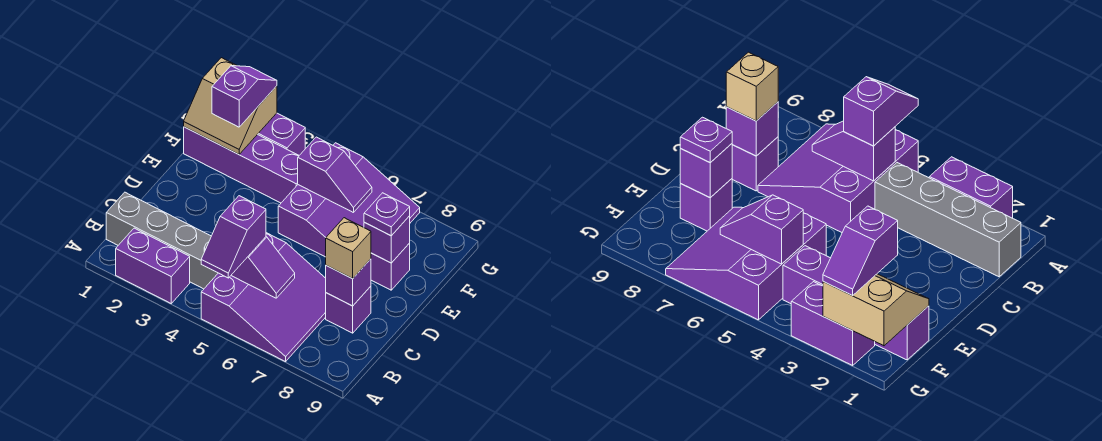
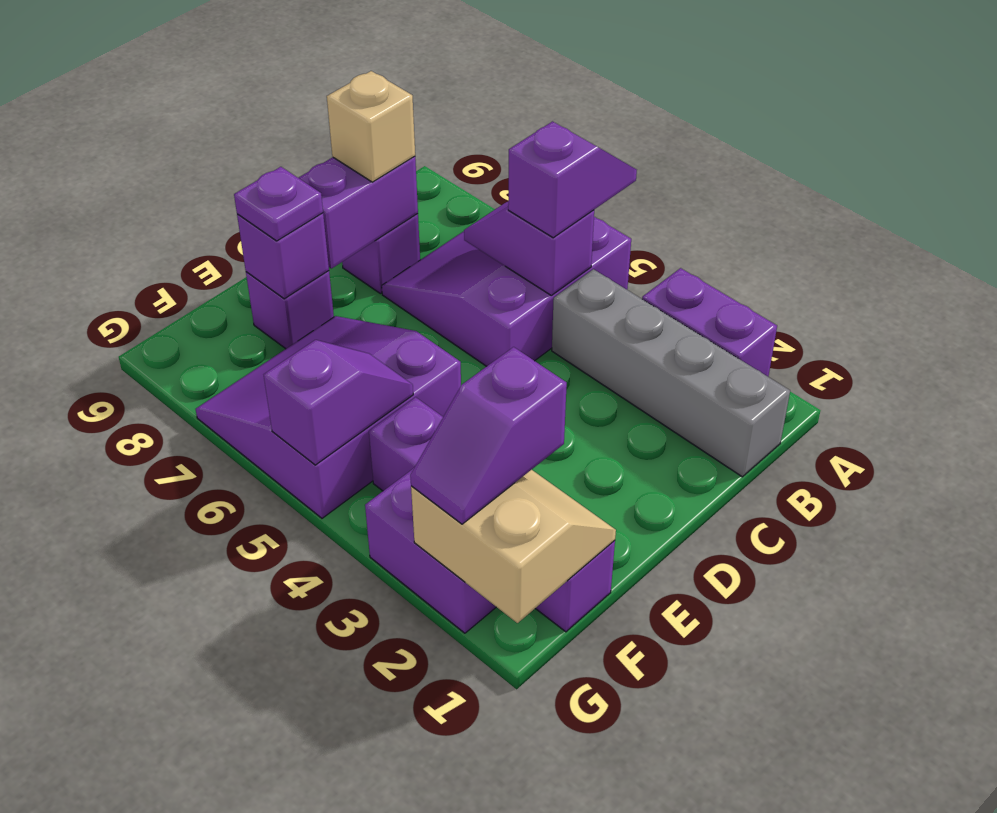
purple 1x1 brick [326,259,371,306] -> purple 1x2 brick [299,156,418,269]
purple 1x2 slope [298,137,372,213] -> purple 1x2 slope turned to [264,340,413,465]

